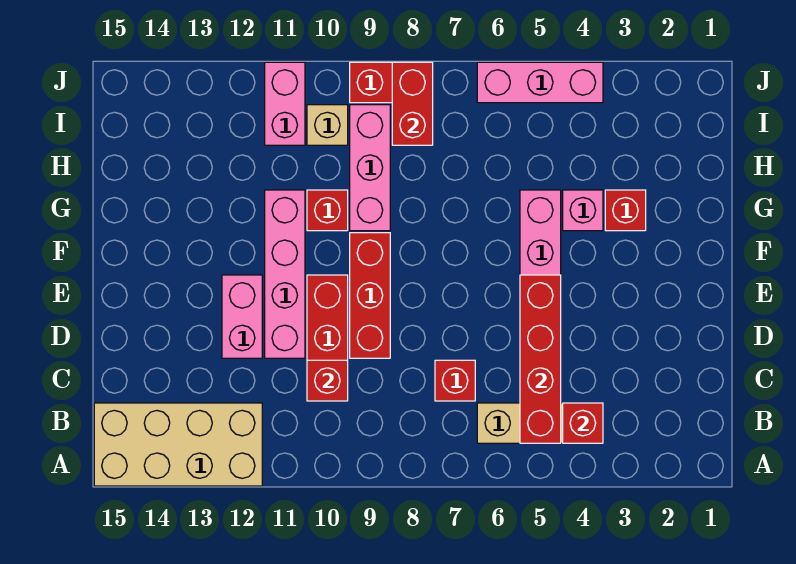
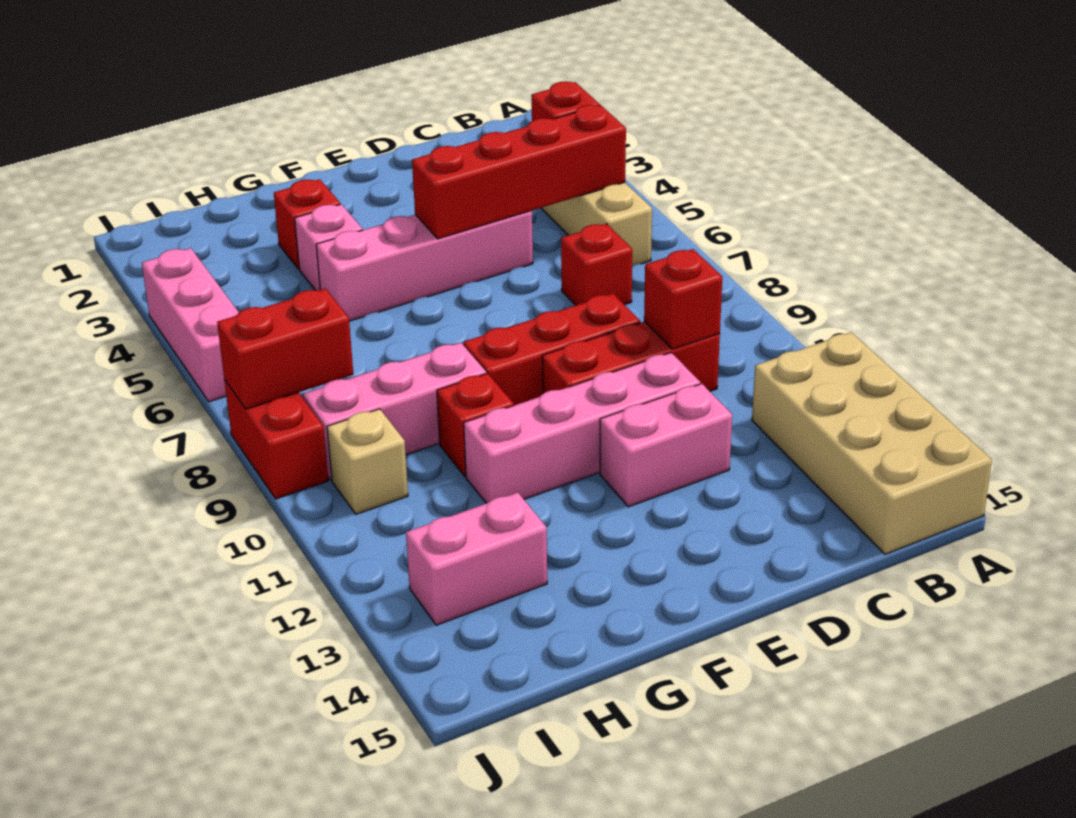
pink 1x2 brick [265,62,305,145] -> pink 1x2 brick moved to [406,492,547,625]

